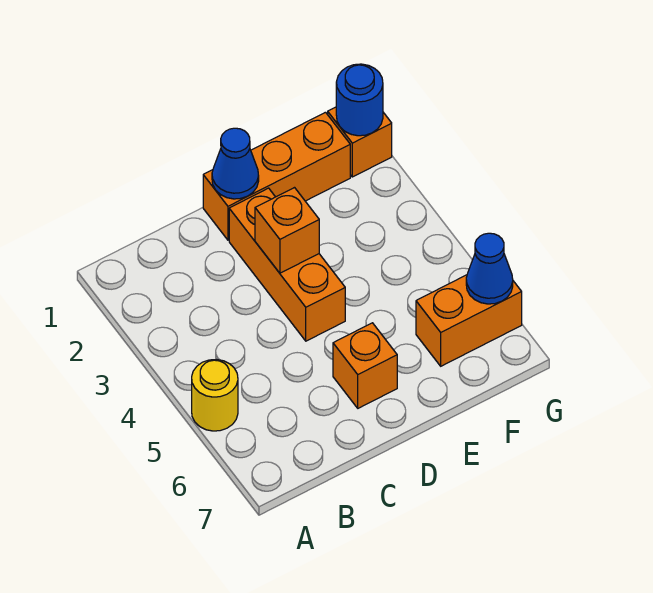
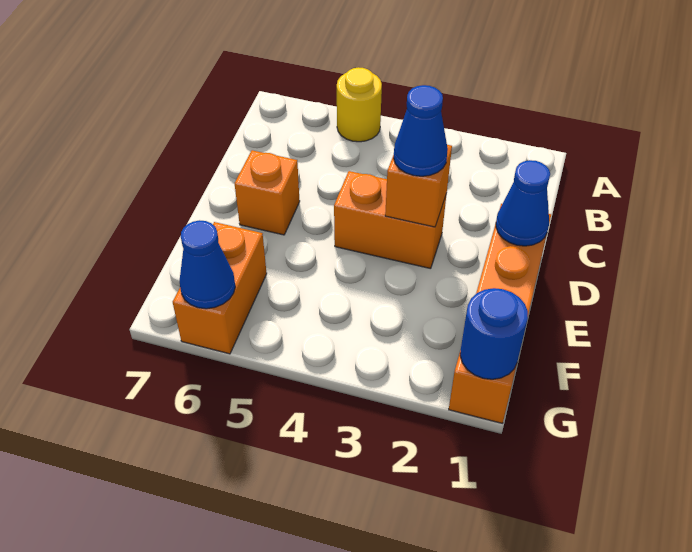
orange 1x3 brick [229,188,345,341] -> orange 1x2 brick [334,171,447,269]
none -> blue 1x1 cone [394,85,448,176]

